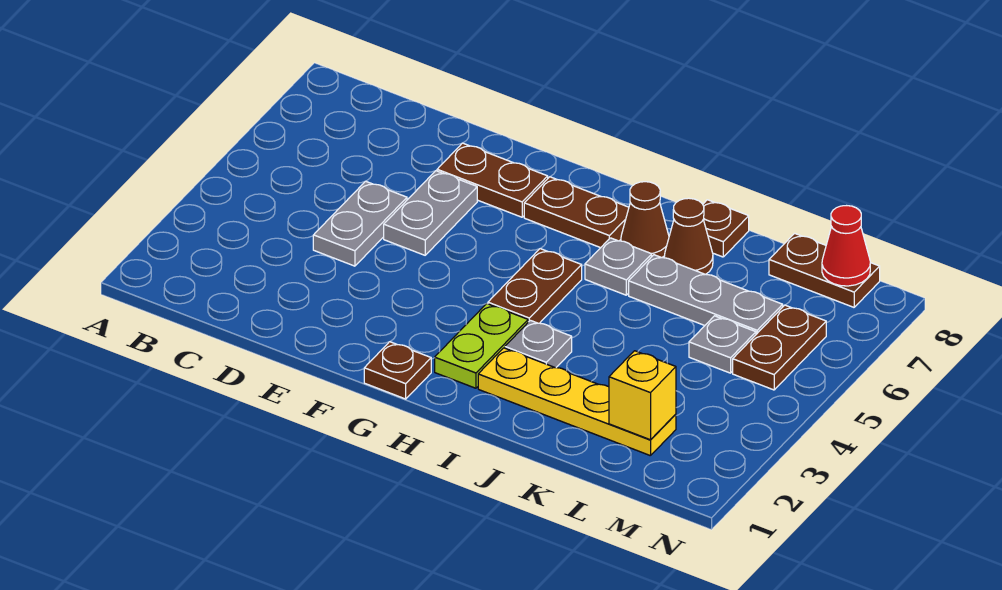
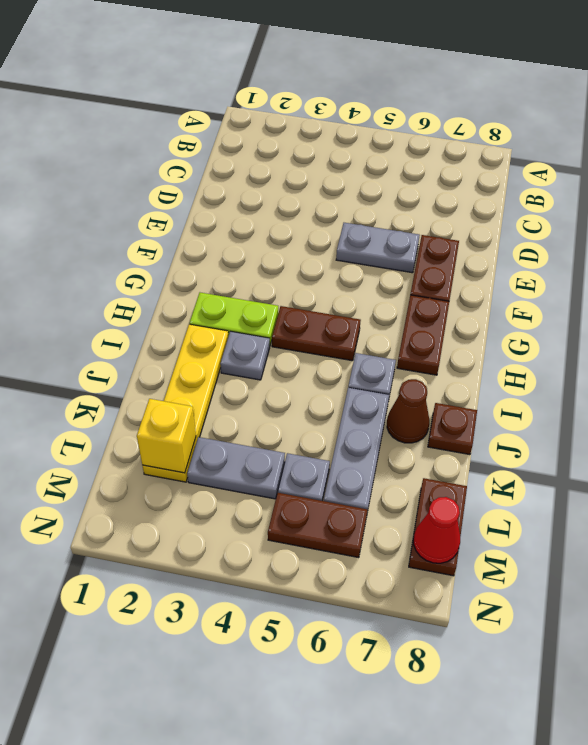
grey 1x2 plate [313,181,407,266] -> grey 1x2 plate moved to [187,437,285,499]
brown 1x1 plate [364,342,431,399] -> none
brown 1x1 cone [621,182,669,258] -> none

